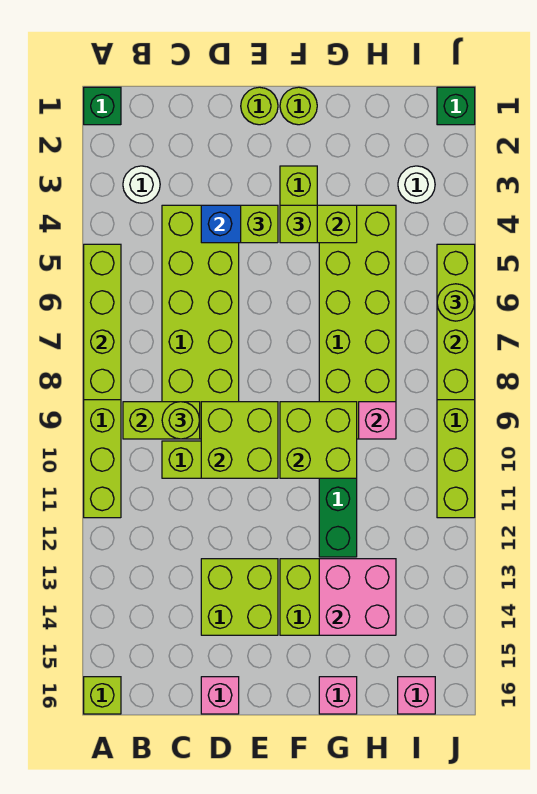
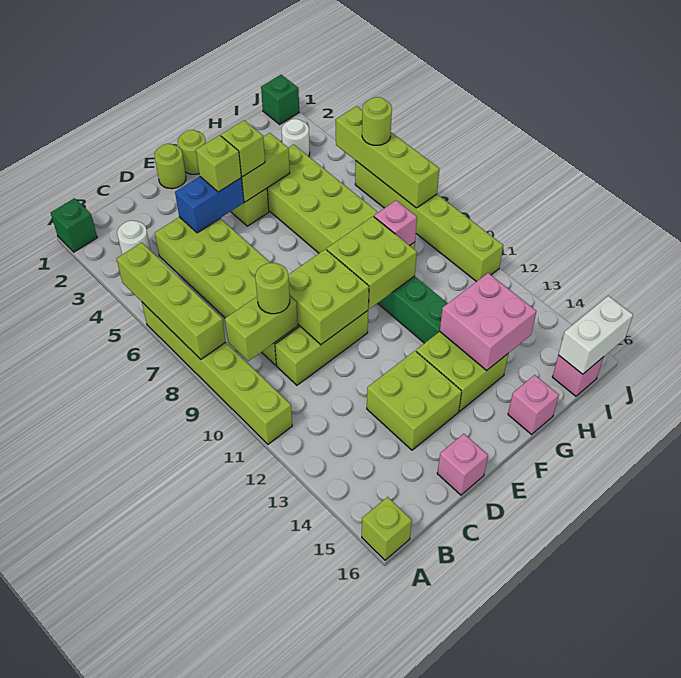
none -> white 1x2 brick [558,296,633,374]

